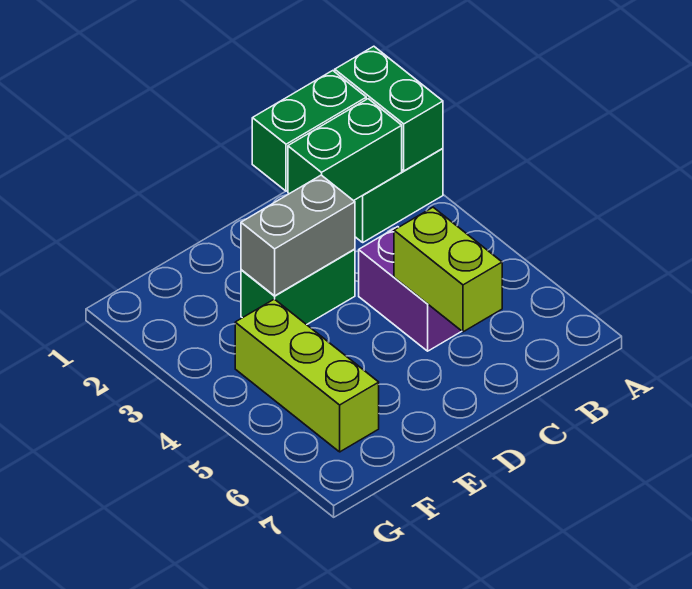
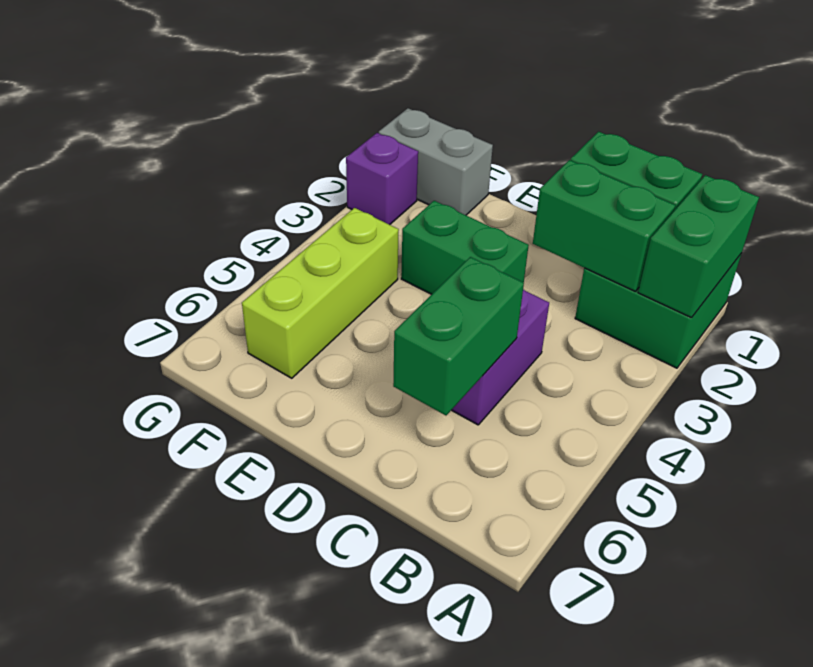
lime 1x2 brick [394,207,502,332] -> green 1x2 brick [393,257,524,415]
grey 1x2 brick [241,175,355,296] -> grey 1x2 brick moved to [379,108,493,215]
none -> purple 1x1 brick [346,133,418,225]

